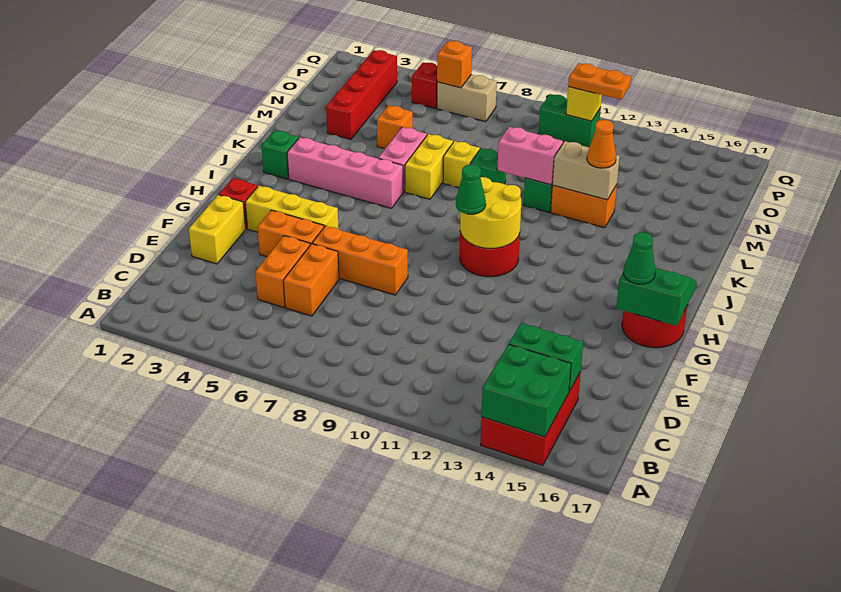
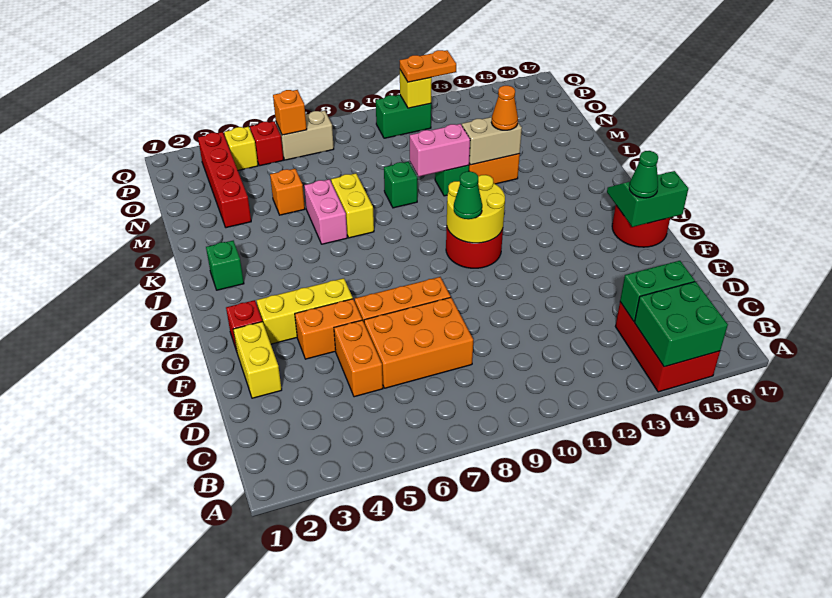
orange 1x2 brick [283,244,339,316] -> orange 2x3 brick [364,297,473,388]
pink 1x4 brick [287,137,403,208] -> none
yellow 1x1 brick [443,141,480,188] -> yellow 1x1 brick moved to [224,127,258,170]

